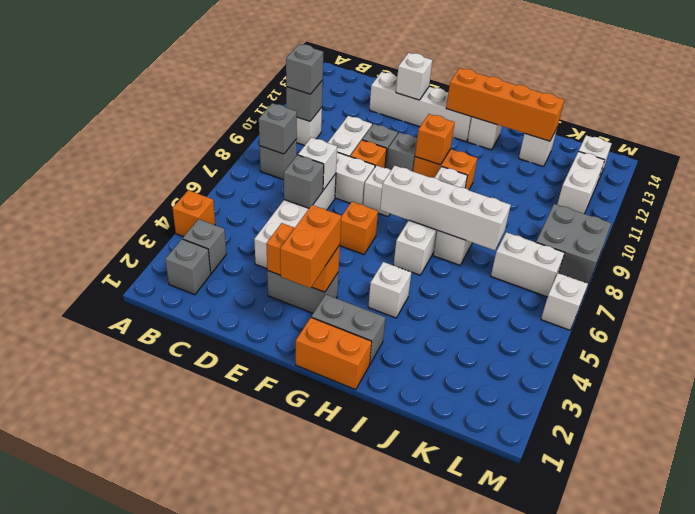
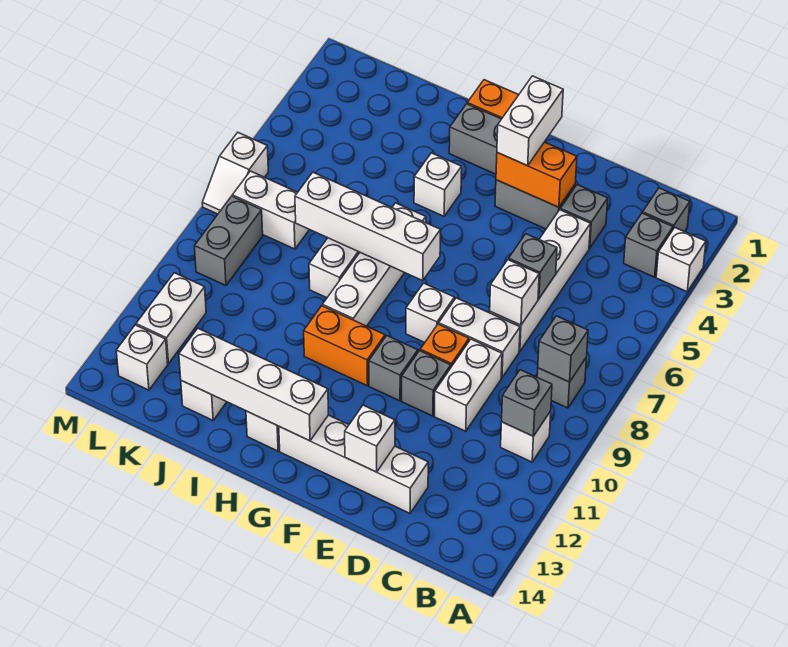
none -> white 1x1 brick [656,228,706,292]
orange 1x1 brick [173,190,215,237] -> none
grey 1x1 brick [286,44,323,94] -> grey 1x1 brick moved to [560,185,608,248]
orange 1x2 brick [280,205,341,288] -> white 1x2 brick [497,76,563,166]
orange 1x1 brick [340,202,378,254] -> none
orange 1x1 brick [415,114,455,165] -> none
orange 1x4 brick [446,68,564,141] -> white 1x4 brick [179,329,329,441]
grey 2x2 brick [536,204,611,284] -> grey 1x2 brick [195,196,263,286]

